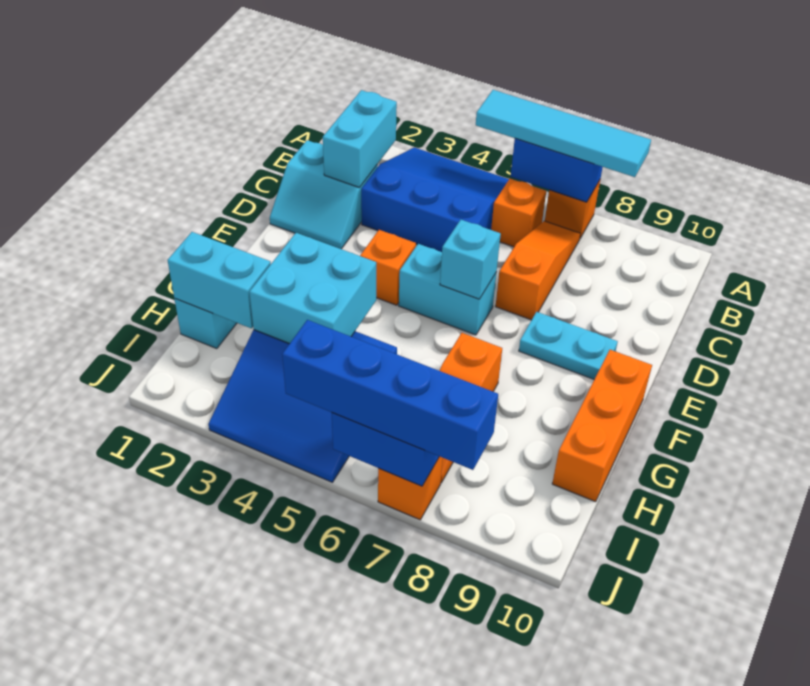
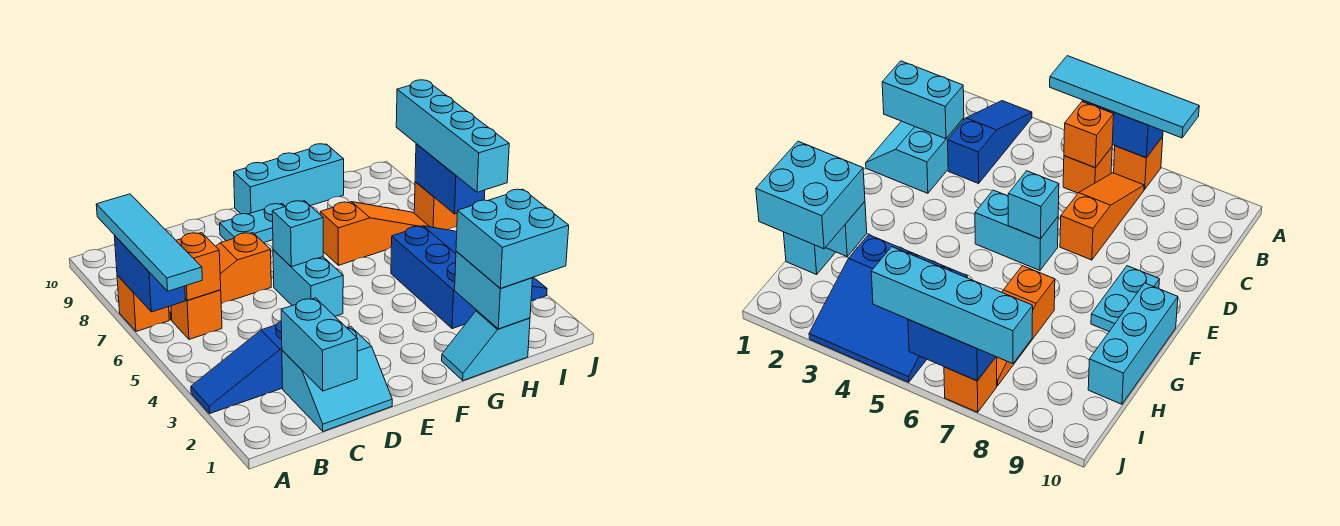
blue 3x3 slope [361,148,509,252] -> blue 1x3 slope [191,321,283,414]
cyan 1x2 brick [323,90,397,188] -> cyan 1x2 brick turned to [281,298,358,391]
cyan 2x2 slope [270,140,378,249] -> cyan 2x2 slope turned to [282,327,392,431]
orange 1x1 brick [360,230,416,305] -> orange 1x1 brick moved to [176,233,221,300]
cyan 1x2 plate [519,312,618,379] -> cyan 1x2 plate turned to [220,204,285,243]
orange 1x3 brick [552,350,652,502] -> cyan 1x3 brick [234,144,344,214]
cyan 2x2 brick [249,233,376,344] -> cyan 2x2 brick moved to [456,189,569,289]
blue 1x4 brick [282,320,498,470] -> cyan 1x4 brick [396,80,509,192]

